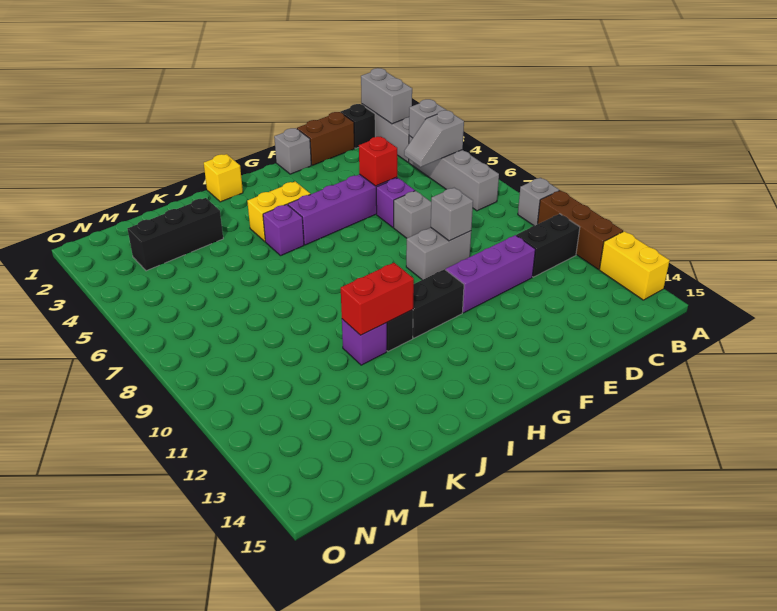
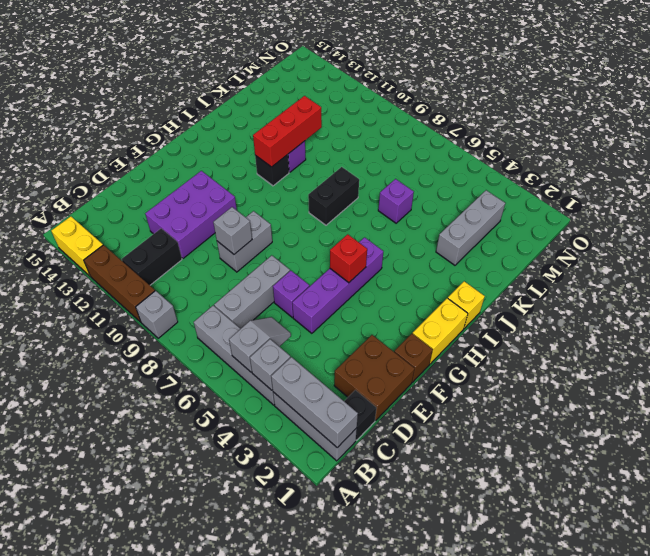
grey 1x2 brick [361,68,412,124] -> grey 1x3 brick [271,357,358,448]
brown 1x2 brick [297,112,355,165] -> brown 2x2 brick [334,335,415,420]
purple 1x3 brick [446,235,535,313] -> purple 2x3 brick [145,171,237,258]
red 1x1 brick [359,137,397,186] -> red 1x1 brick moved to [330,234,367,283]
grey 1x1 brick [394,191,431,238] -> grey 1x3 brick [214,255,290,329]
grey 1x1 brick [274,128,311,174] -> brown 1x1 brick [394,334,433,382]
black 1x2 brick [413,269,464,338] -> black 1x2 brick moved to [308,167,359,225]
yellow 1x2 brick [247,182,310,241] -> yellow 1x2 brick moved to [413,298,468,364]
purple 1x1 brick [263,204,304,256] -> purple 1x1 brick moved to [378,179,414,223]
red 1x2 brick [341,263,414,335] -> red 1x3 brick [253,96,322,167]
black 1x3 brick [127,198,223,271] -> grey 1x3 brick [436,190,505,265]

